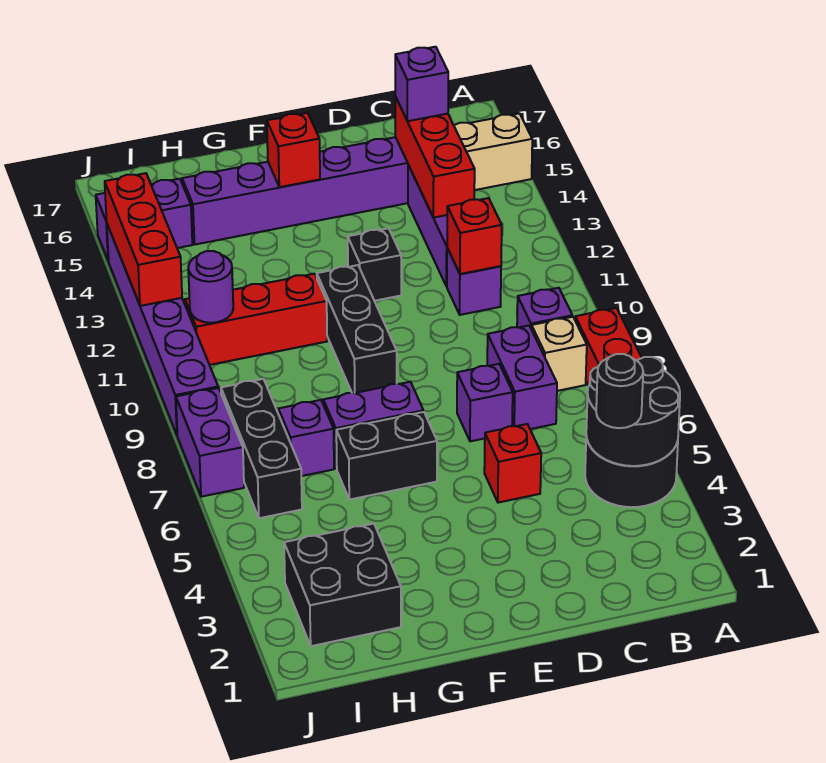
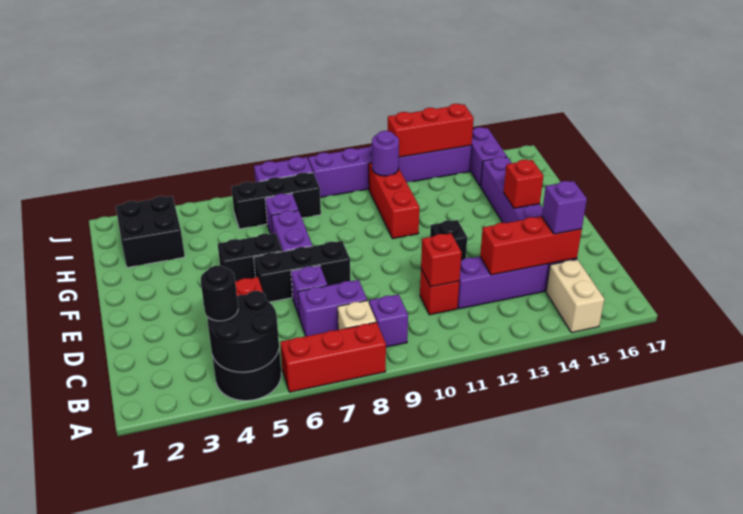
purple 1x1 brick [447,248,501,315] -> red 1x1 brick [420,269,459,315]
black 1x2 brick [336,412,437,500] -> black 1x2 brick turned to [218,233,282,281]
black 1x3 brick [317,265,397,393] -> black 1x3 brick moved to [254,241,350,302]

